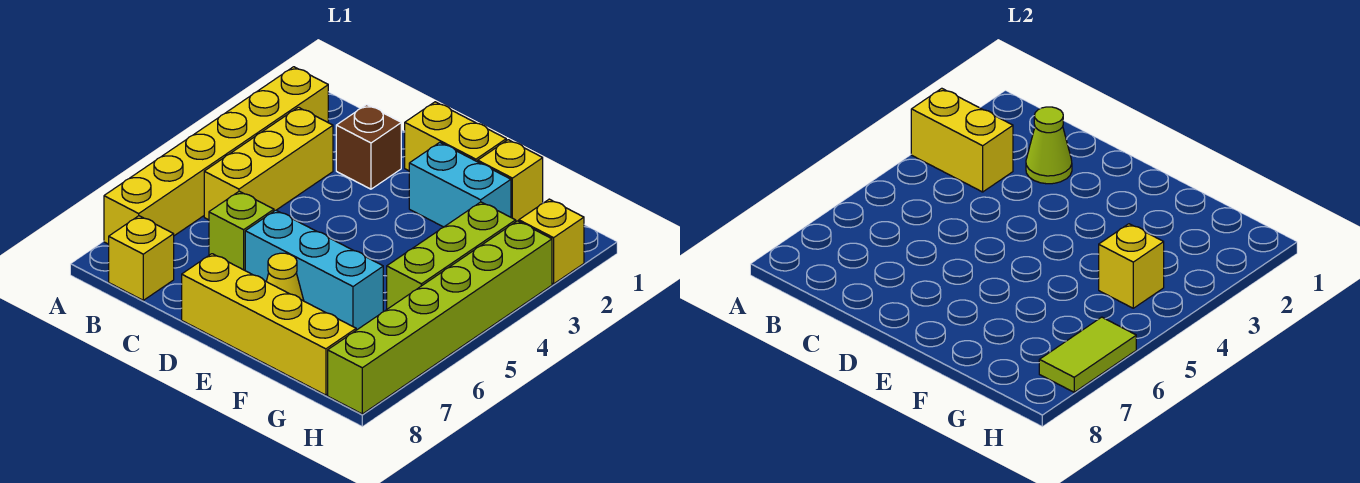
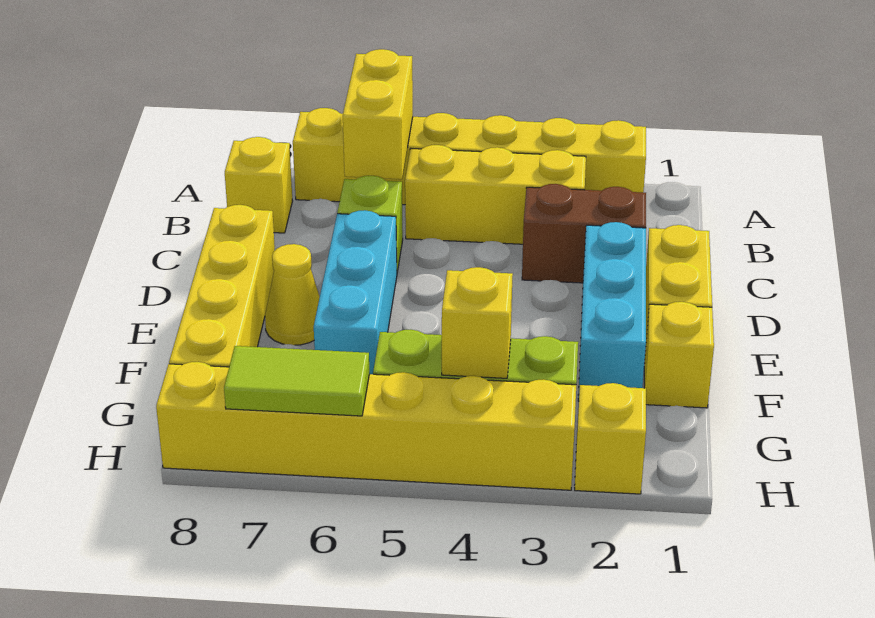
yellow 1x2 brick [911,88,1013,192] -> yellow 1x2 brick moved to [343,49,413,179]
brown 1x1 brick [336,105,401,189] -> brown 1x2 brick [522,184,646,283]
lime 1x1 cone [1026,107,1072,184] -> none
cyan 1x2 brick [409,142,511,227] -> cyan 1x3 brick [578,222,646,401]
lime 1x6 brick [328,221,552,414] -> yellow 1x6 brick [156,362,576,490]

